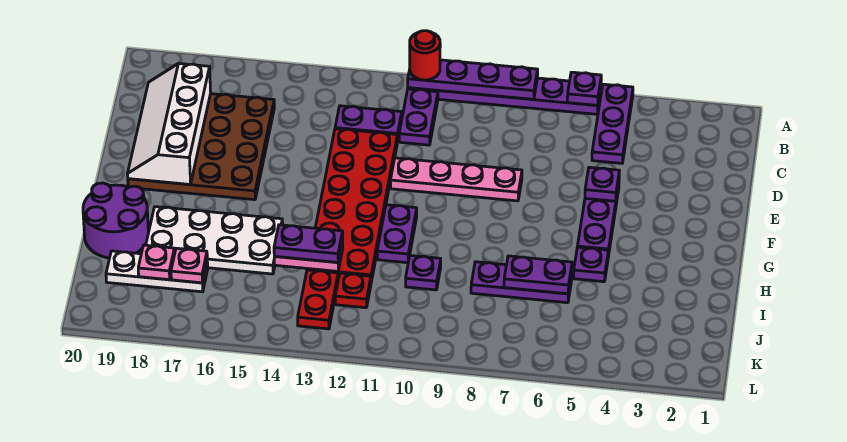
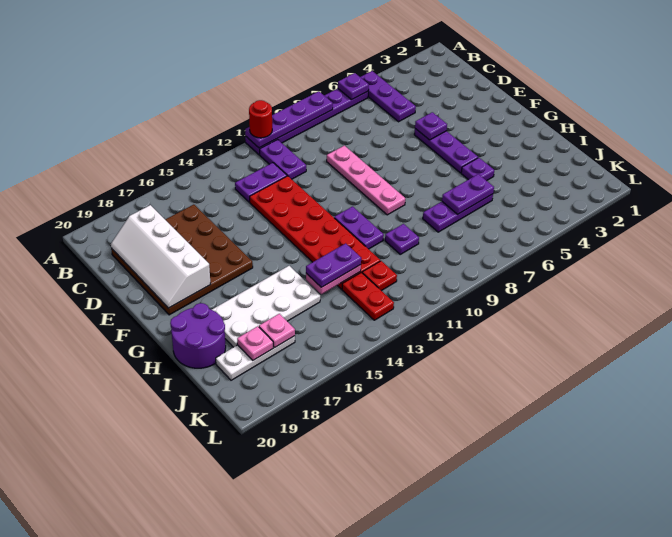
pink 1x4 plate [391,158,522,201] -> pink 1x4 plate turned to [327,146,405,215]

